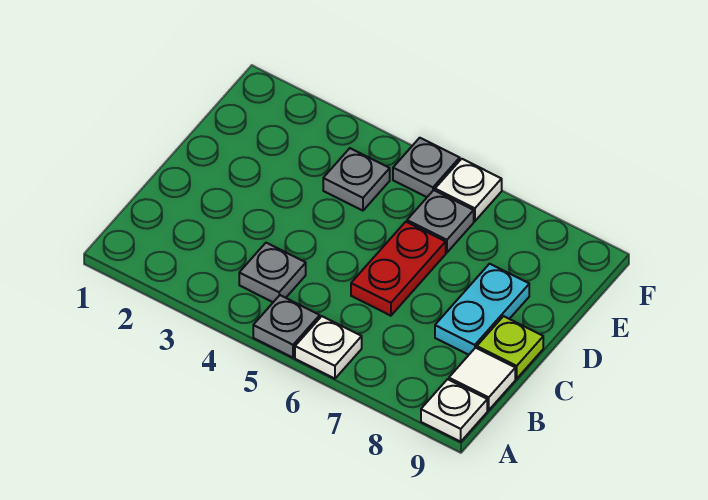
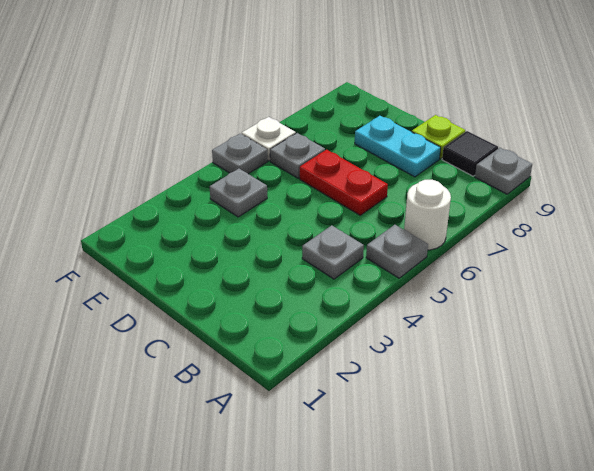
white 1x1 plate [295,316,362,379] -> white 1x1 round brick [404,180,451,250]
white 1x1 plate [421,379,487,442] -> grey 1x1 plate [475,148,532,194]
white 1x1 tile [449,348,515,410] -> black 1x1 tile [442,131,498,176]

